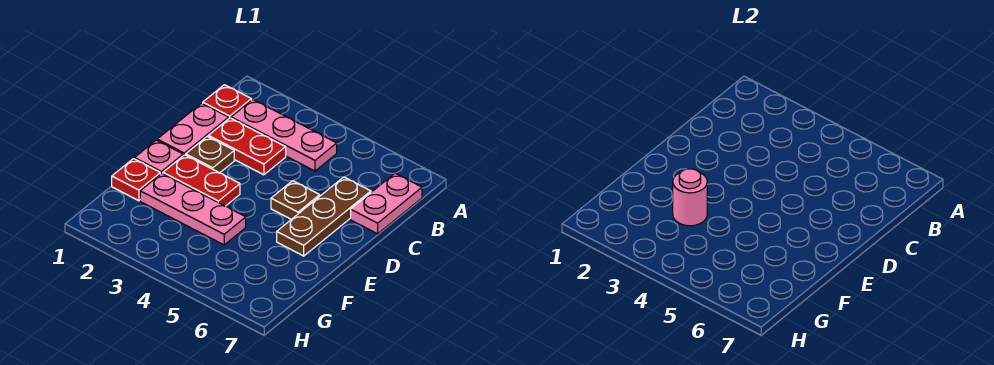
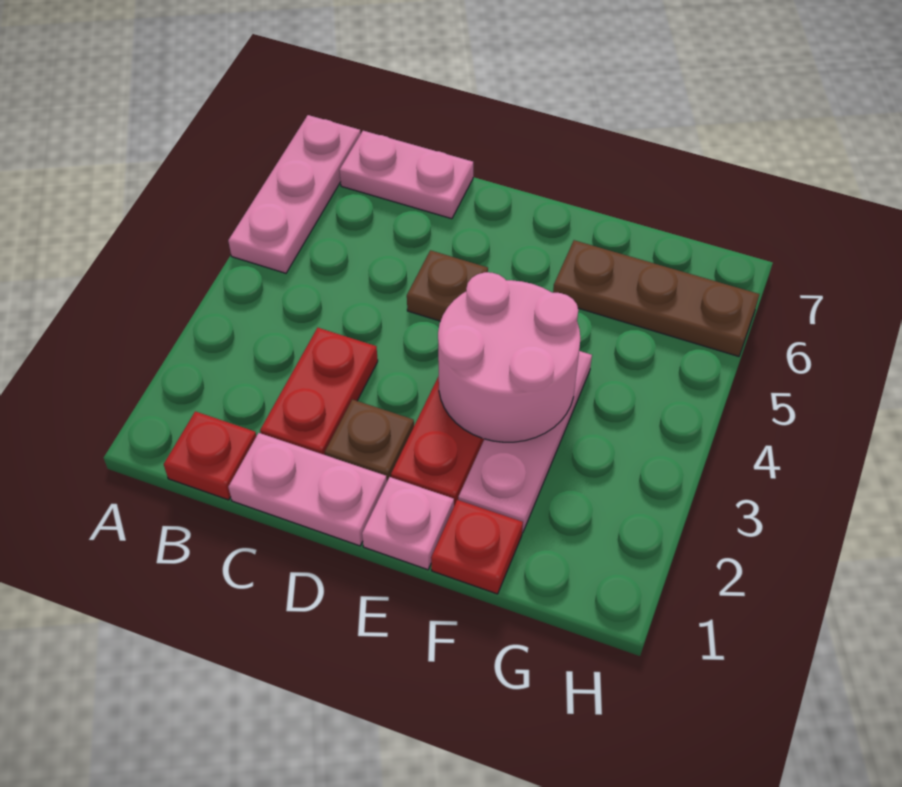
pink 1x3 plate [231,99,337,171] -> pink 1x3 plate moved to [228,115,360,273]
brown 1x3 plate [277,177,371,256] -> brown 1x3 plate moved to [553,240,759,356]
pink 1x1 round brick [673,169,707,226] -> pink 2x2 round brick [438,272,580,442]

